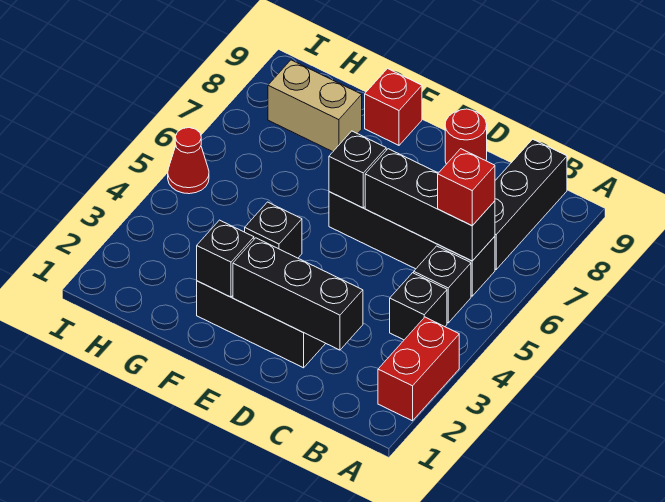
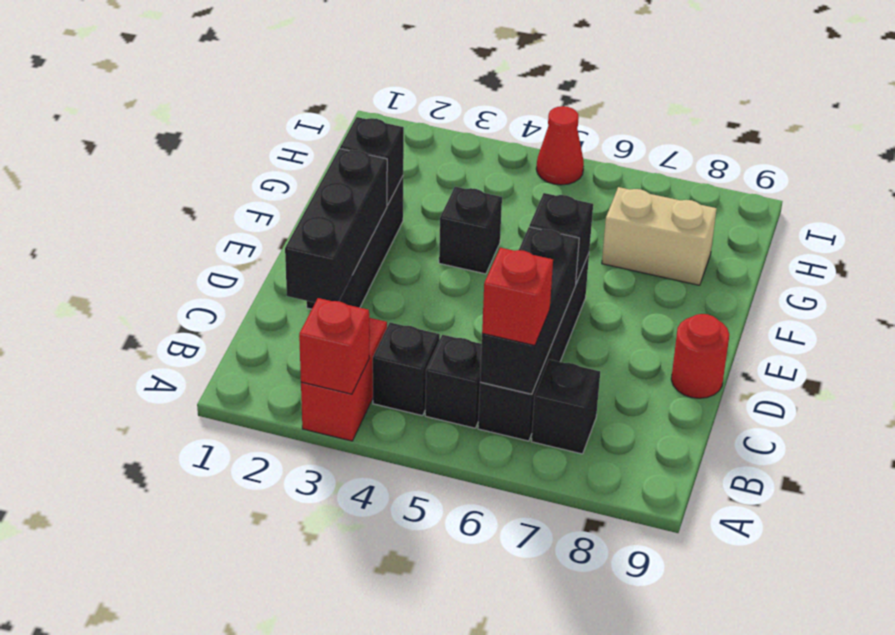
red 1x2 brick [378,317,459,421] -> red 1x2 brick turned to [301,318,387,441]
black 1x3 brick [495,139,567,269] -> black 1x1 brick [531,359,600,454]
red 1x1 brick [365,69,422,145] -> red 1x1 brick moved to [299,298,369,394]
tan 1x2 brick [268,60,362,152] -> tan 1x2 brick turned to [602,187,717,285]

